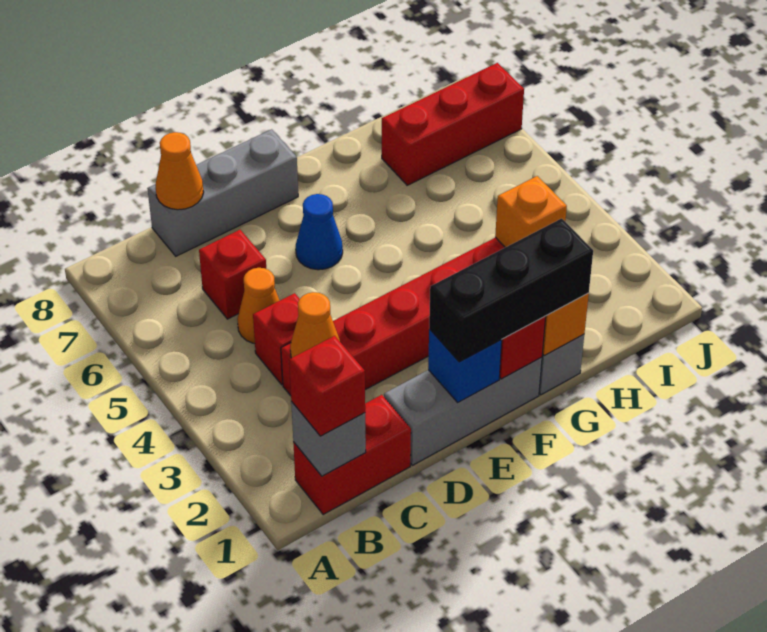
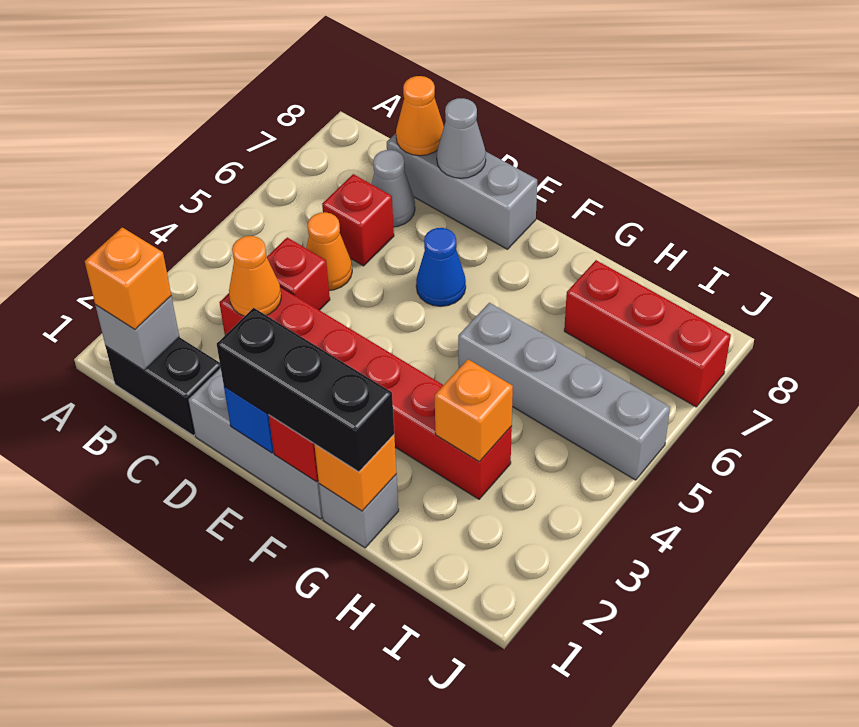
red 1x2 brick [293,395,411,515] -> black 1x2 brick [106,337,220,436]
red 1x1 brick [289,336,365,436] -> orange 1x1 brick [85,227,171,329]
none -> grey 1x1 cone [372,150,415,227]
none -> grey 1x1 cone [437,98,486,178]
none -> grey 1x4 brick [458,303,670,480]

